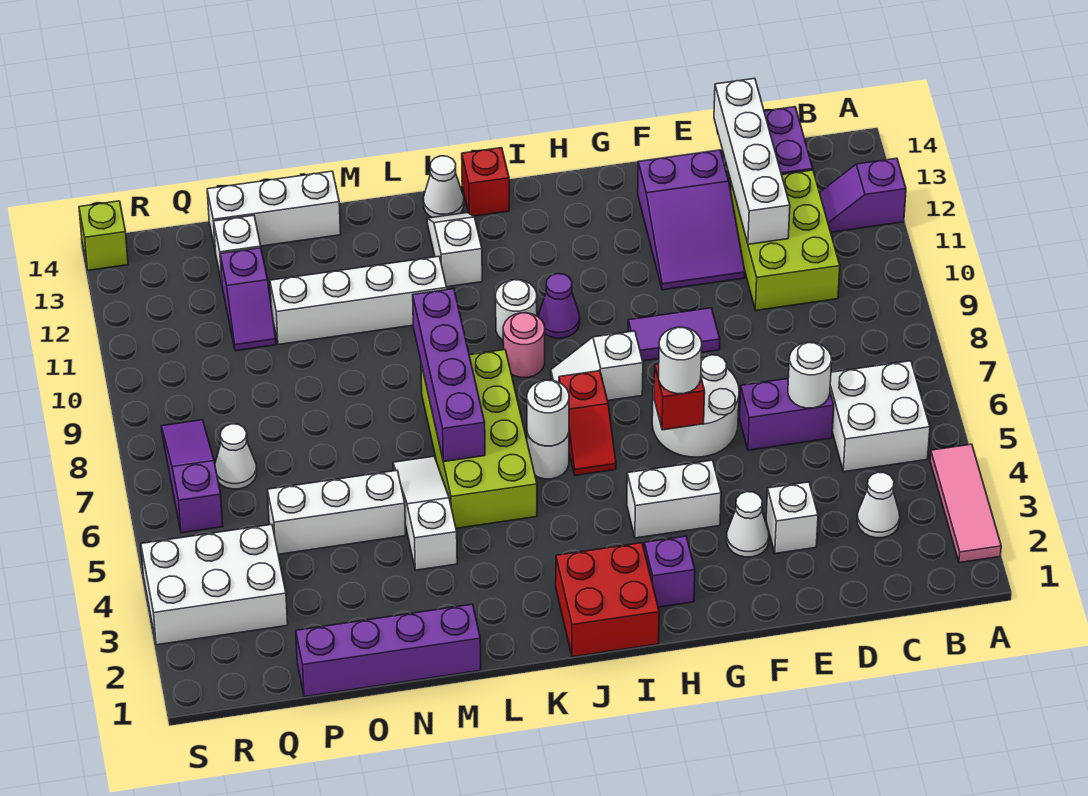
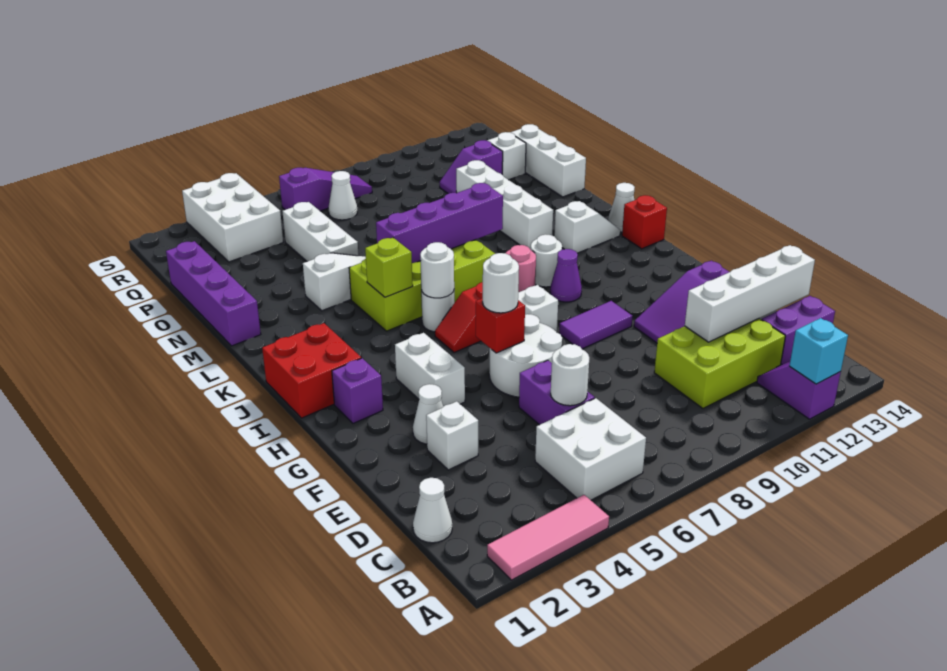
none -> cyan 1x1 brick [790,318,848,384]
white 1x1 cone [857,472,900,538] -> white 1x1 cone moved to [413,478,452,543]
purple 1x2 tile [628,308,720,361] -> purple 1x2 tile turned to [559,301,632,349]
lime 1x1 brick [79,201,128,270] -> lime 1x1 brick moved to [365,238,413,297]

